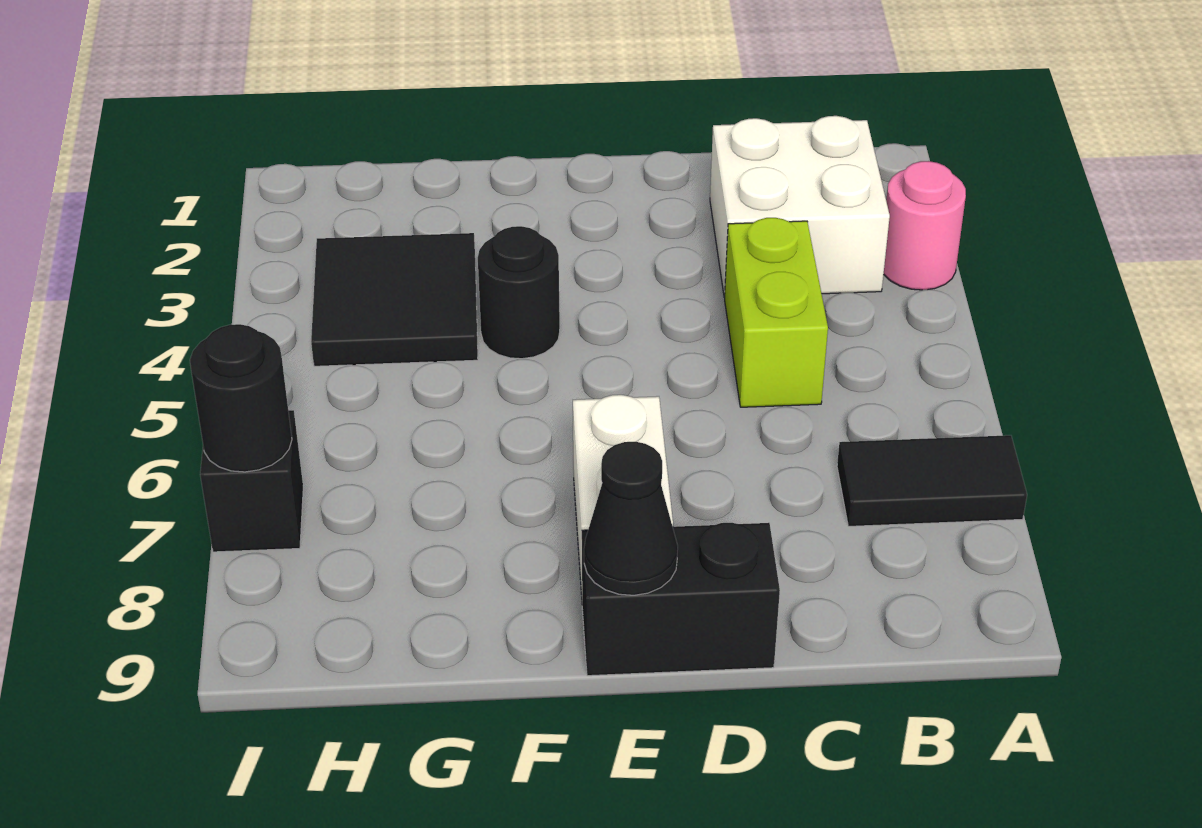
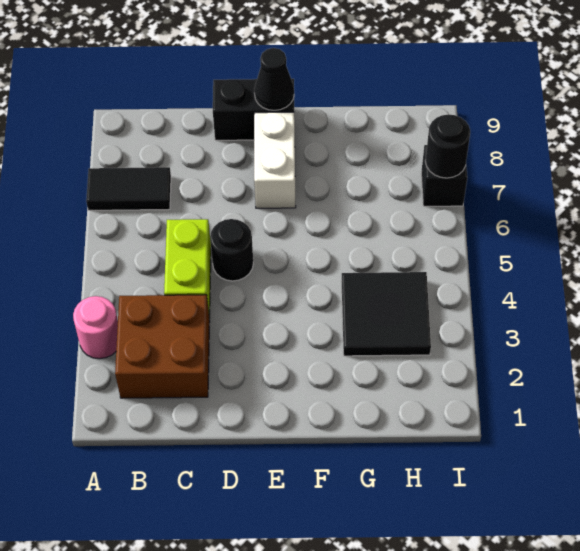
white 2x2 brick [710,116,890,297] -> brown 2x2 brick [115,295,210,398]
black 1x1 round brick [478,226,560,359] -> black 1x1 round brick moved to [210,219,253,281]

